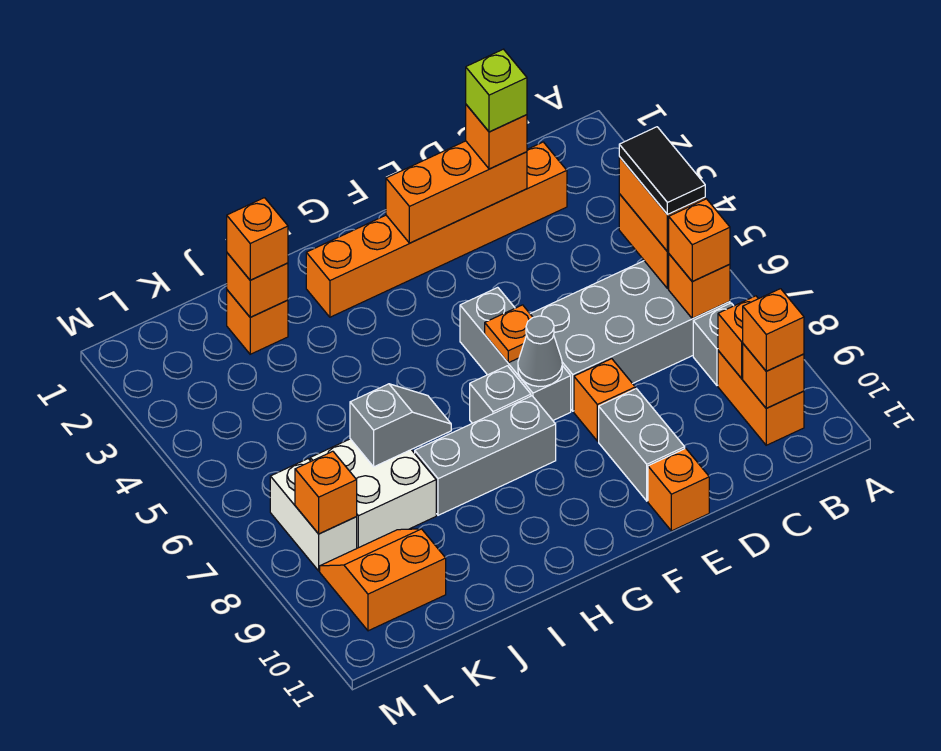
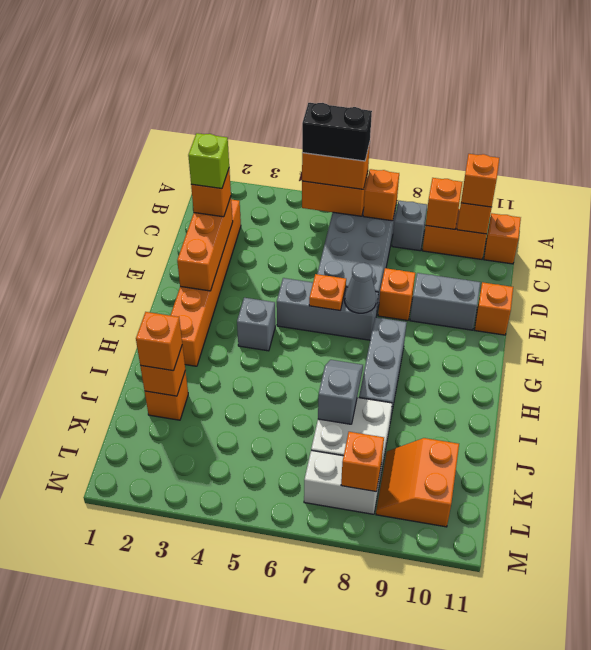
black 1x2 tile [619,127,705,215] -> black 1x2 brick [302,103,372,161]
orange 1x1 brick [668,199,730,281] -> orange 1x1 brick moved to [484,213,521,264]
grey 1x1 brick [470,366,531,423] -> grey 1x1 brick moved to [237,298,275,351]

